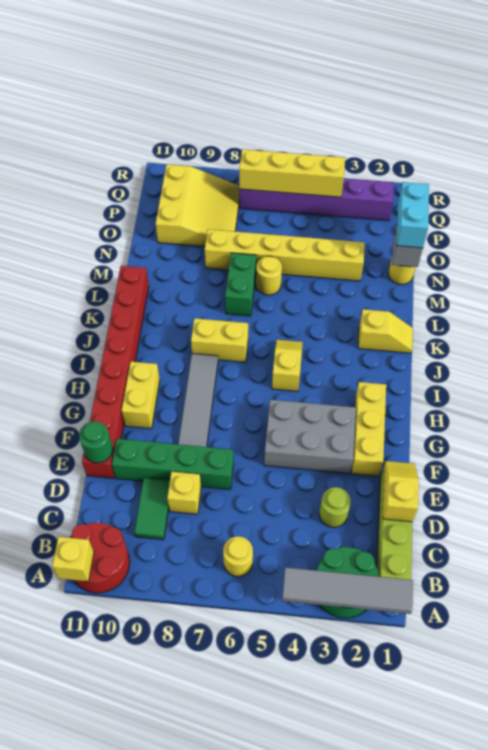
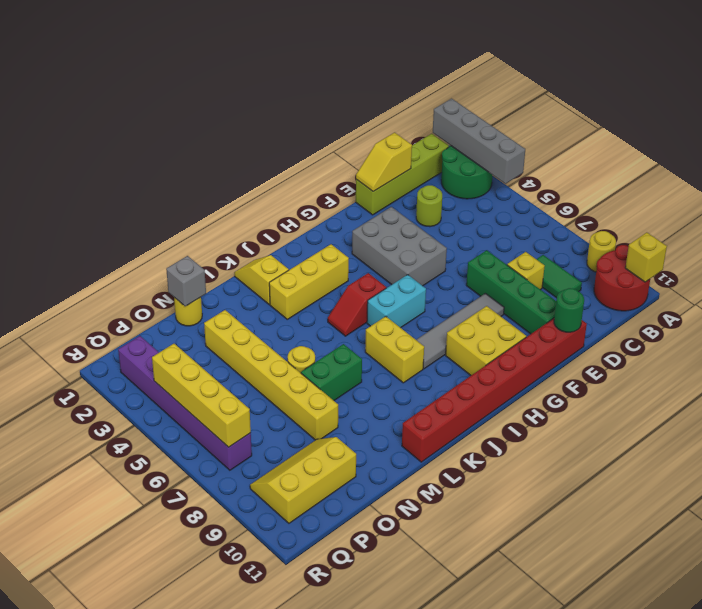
grey 1x4 tile [282,567,413,614] -> grey 1x4 brick [433,99,525,184]
yellow 1x1 round brick [223,536,253,577] -> yellow 1x1 round brick moved to [587,231,616,272]
green 1x2 tile [135,478,170,540] -> green 1x2 tile turned to [537,255,582,298]
yellow 1x3 brick [351,382,386,476] -> yellow 1x3 brick moved to [269,244,349,319]
yellow 1x2 brick [121,362,160,429] -> yellow 2x2 brick [446,306,526,375]
yellow 1x2 slope [272,340,303,391] -> red 1x2 slope [328,273,386,336]
cyan 1x2 brick [396,182,429,248] -> cyan 1x2 brick moved to [367,275,426,328]
yellow 3x3 slope [156,164,240,247] -> yellow 2x3 slope [250,437,356,523]

